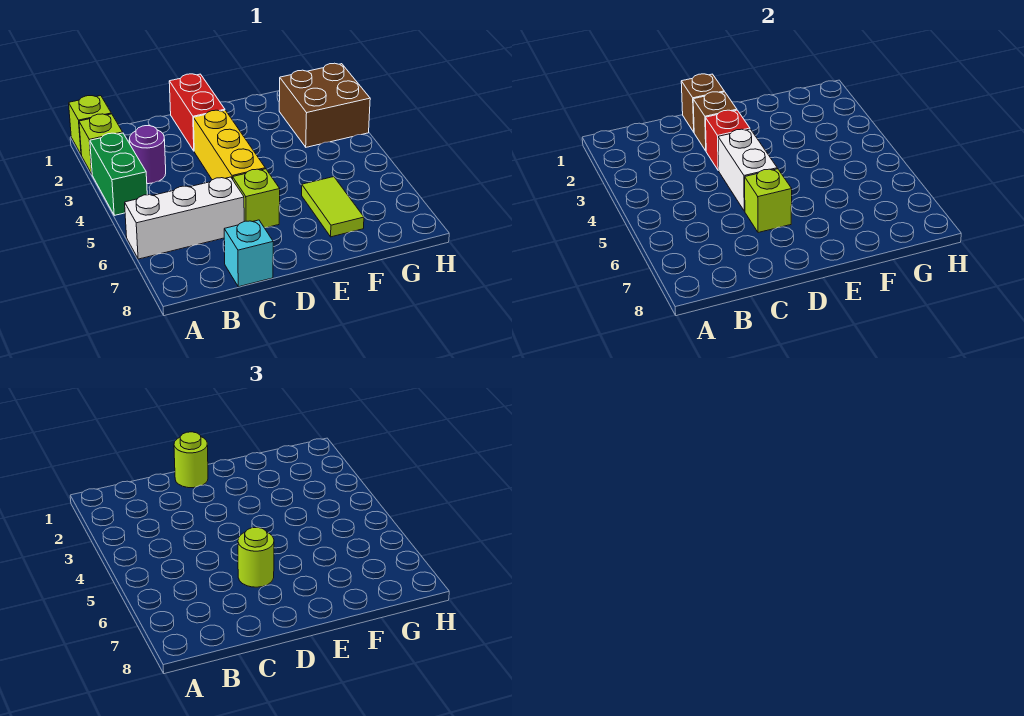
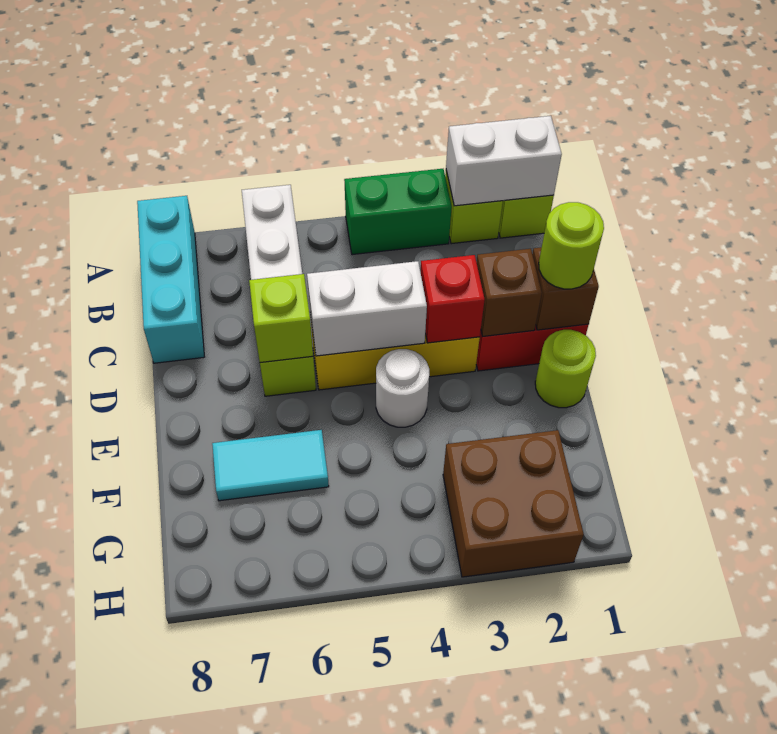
none -> white 1x2 brick [446,116,562,206]
purple 1x1 round brick [130,126,166,184] -> none
cyan 1x1 brick [224,220,273,287] -> cyan 1x3 brick [137,196,204,363]
lime 1x1 round brick [238,527,274,587] -> lime 1x1 round brick moved to [535,330,596,408]
none -> white 1x1 round brick [376,349,429,427]
lime 1x2 tile [302,177,364,237] -> cyan 1x2 tile [212,430,329,501]

